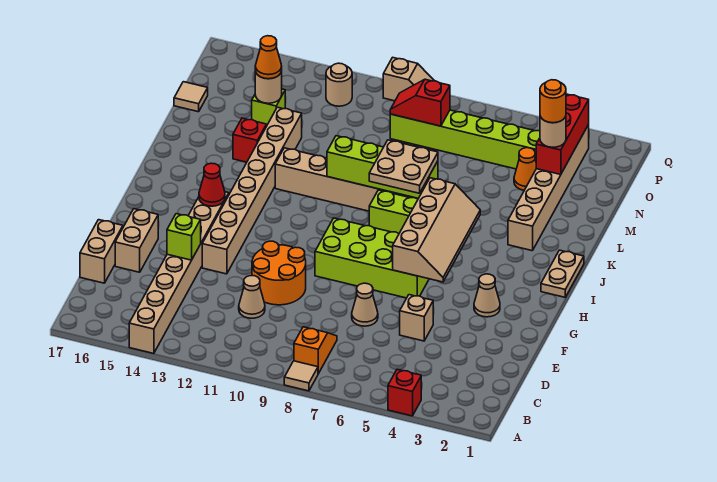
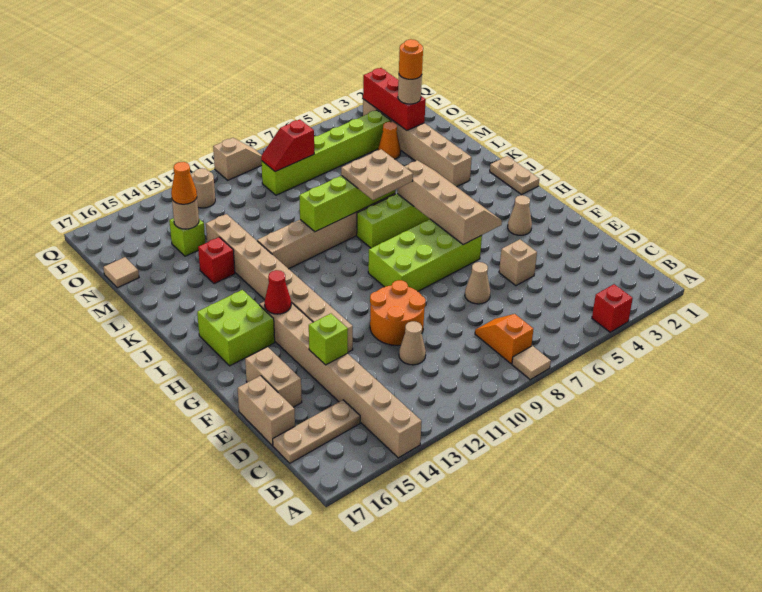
none -> tan 1x3 plate [273,400,360,463]
none -> lime 2x2 brick [197,290,275,366]

